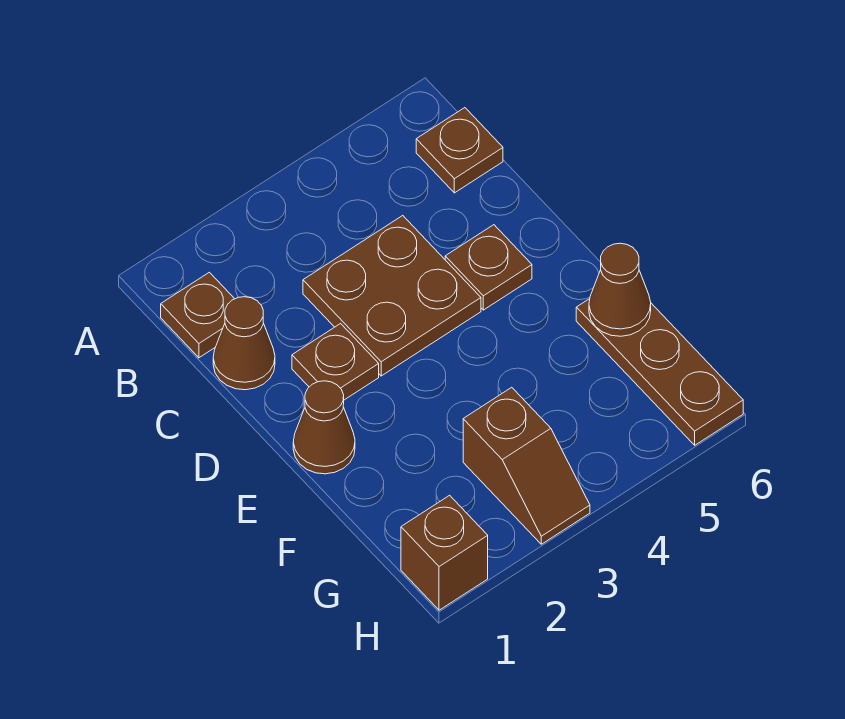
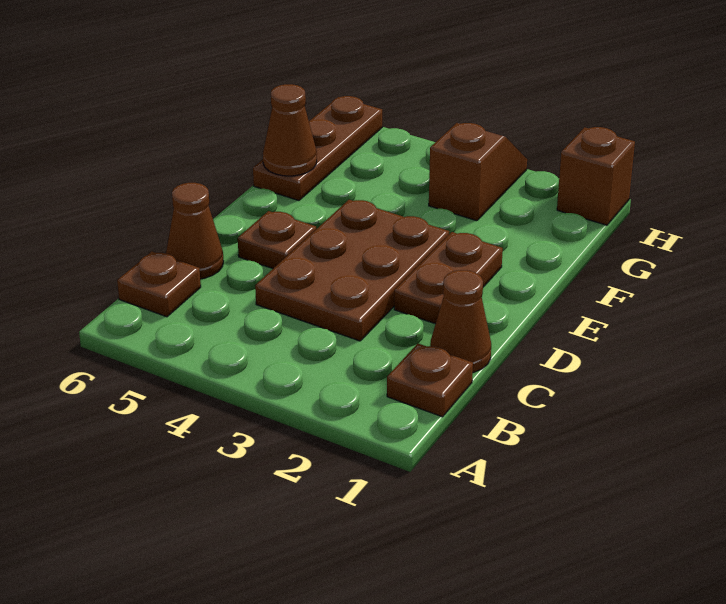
brown 2x2 plate [303,216,481,376] -> brown 2x3 plate [255,200,449,341]
brown 1x1 plate [292,324,379,400] -> brown 1x2 plate [394,232,503,324]
brown 1x1 cone [293,381,355,474] -> brown 1x1 cone moved to [166,183,224,279]

